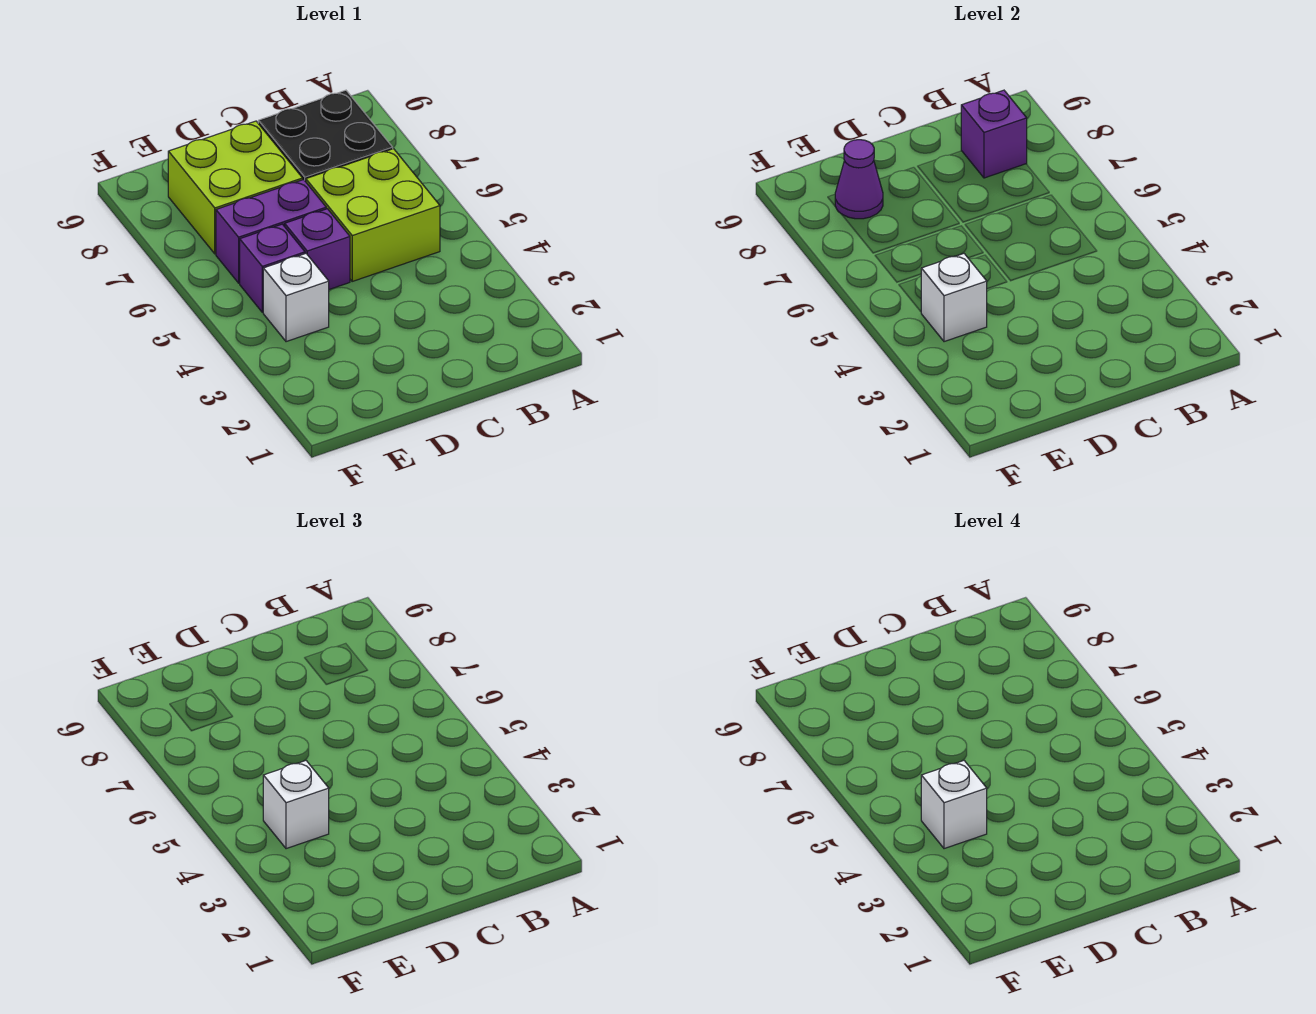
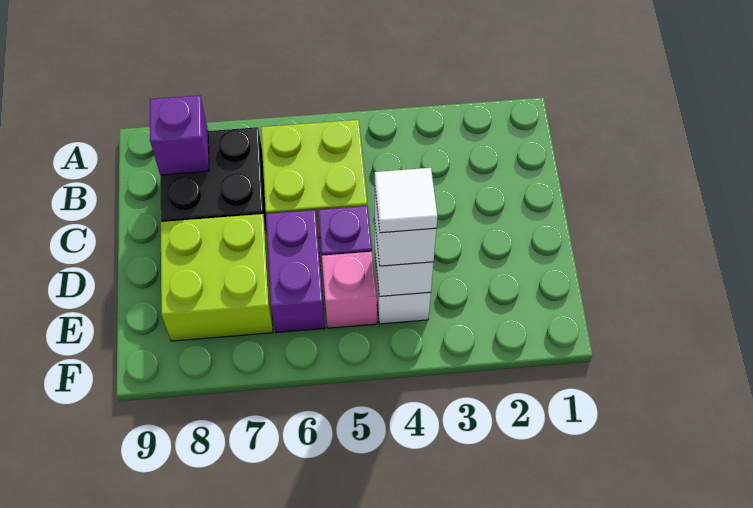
white 1x1 brick [921,761,987,849] -> white 1x1 tile [375,168,438,233]
purple 1x1 brick [240,224,305,312] -> pink 1x1 brick [322,252,377,328]
purple 1x1 cone [835,140,883,219] -> none

